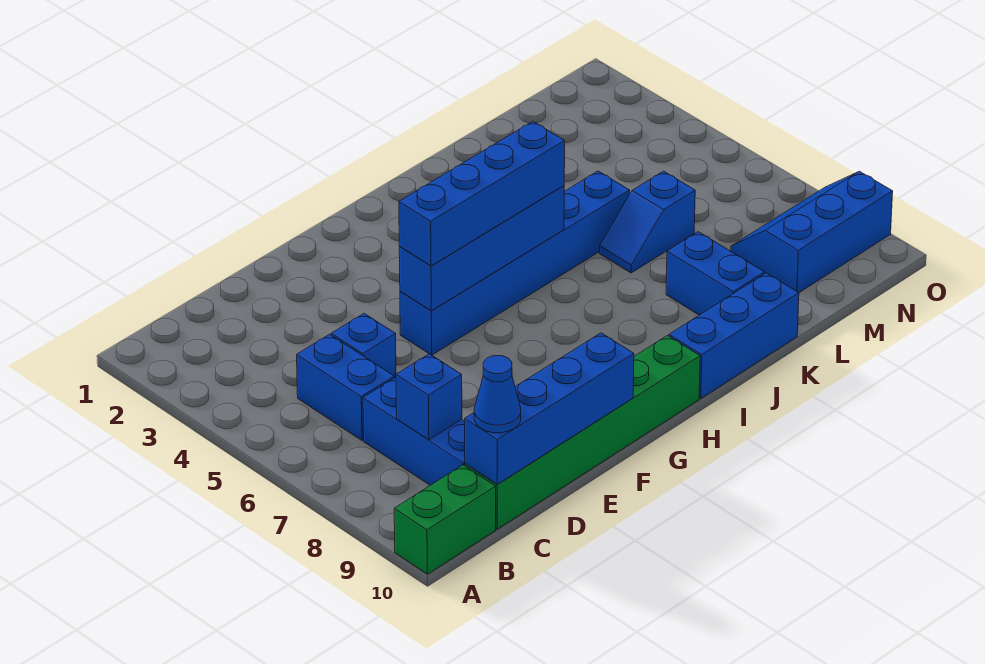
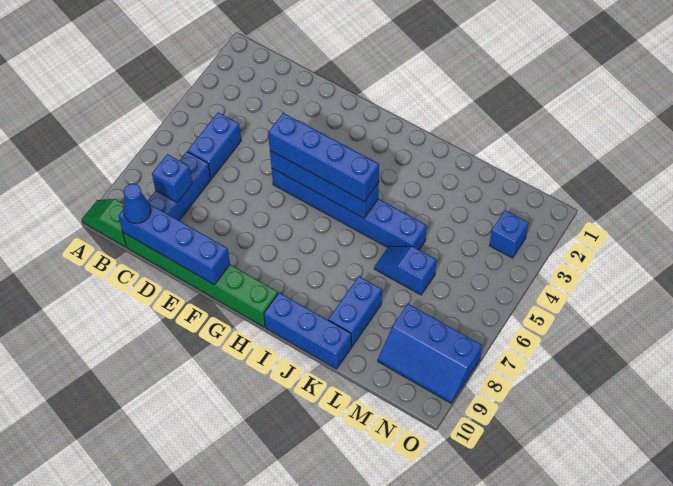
green 1x2 brick [394,465,496,574] -> green 1x2 slope [82,199,126,247]
blue 1x1 brick [331,314,396,378] -> blue 1x1 brick moved to [489,210,528,258]
blue 2x3 slope [731,171,893,293] -> blue 2x3 slope turned to [378,304,482,403]

